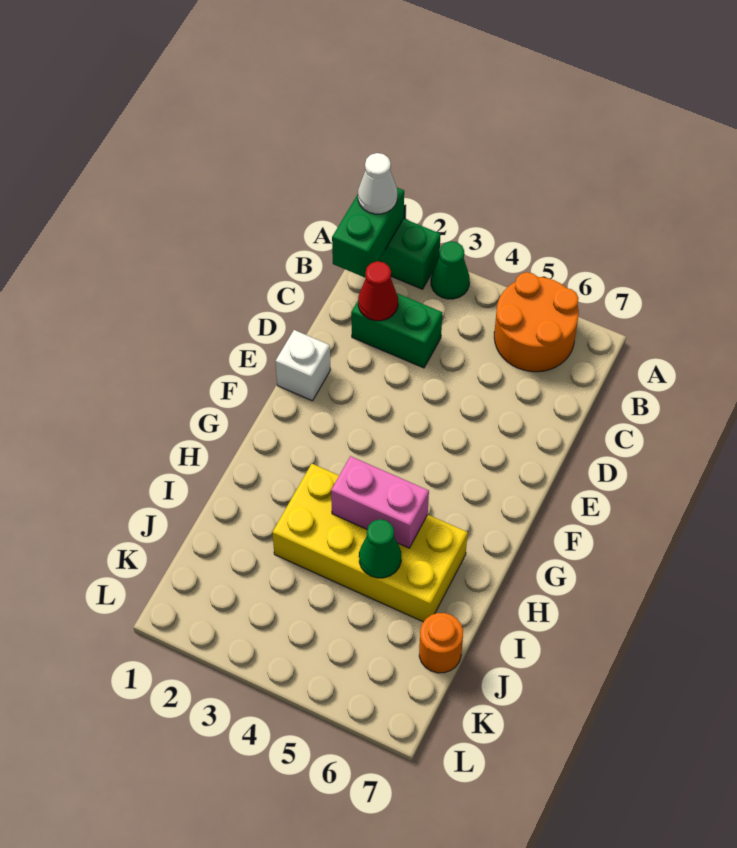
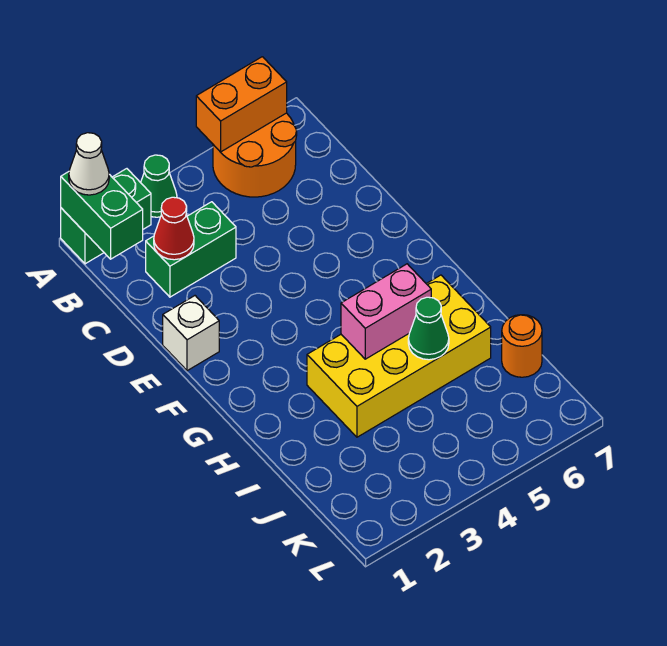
none -> orange 1x2 brick [196,57,287,152]

